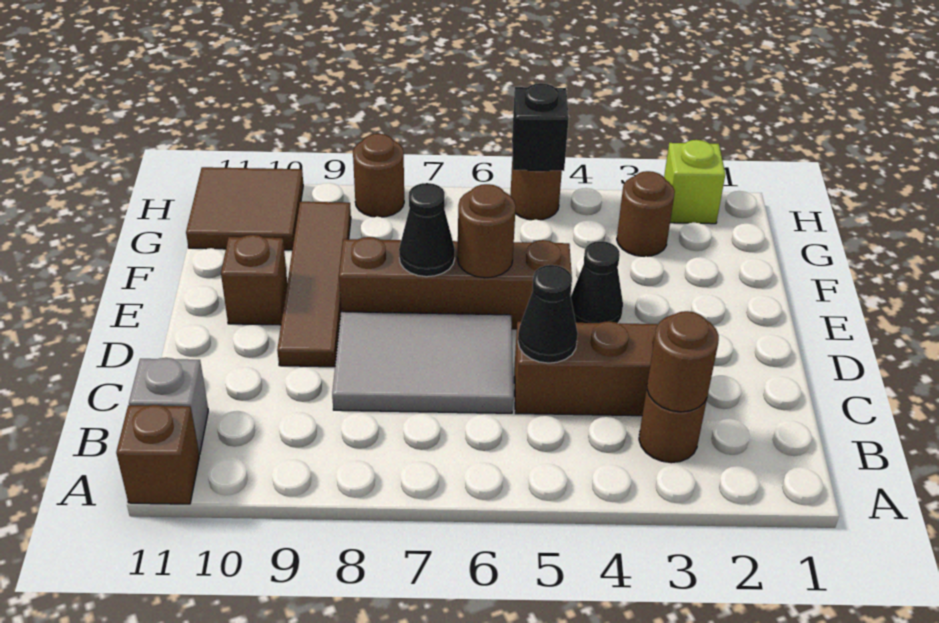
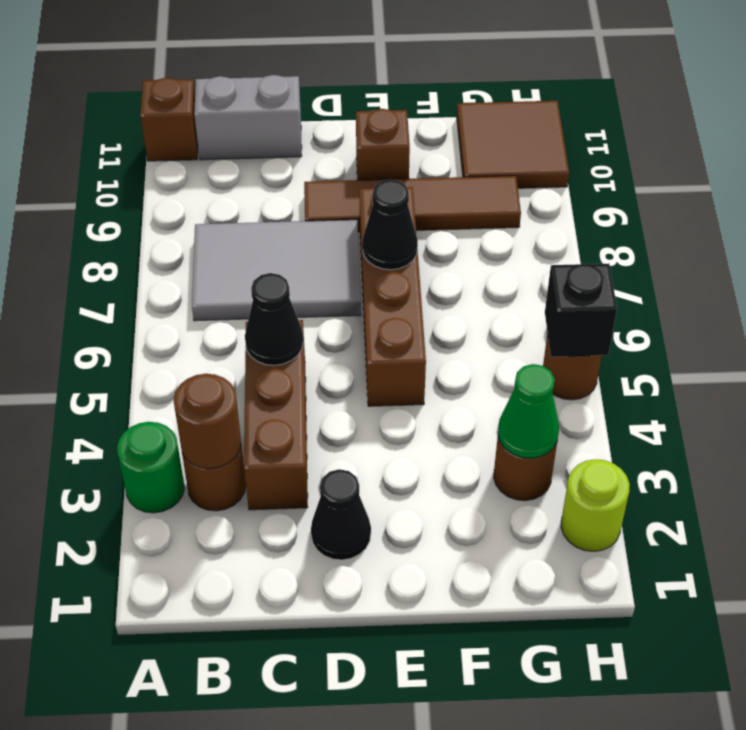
none -> green 1x1 round brick [117,422,185,513]
grey 1x1 brick [129,358,208,455] -> grey 1x2 brick [194,75,302,160]
grey 2x3 tile [332,312,513,413] -> grey 2x3 tile turned to [192,220,361,321]
black 1x1 cone [571,241,623,323] -> black 1x1 cone moved to [311,469,371,560]
brown 1x1 round brick [457,184,516,278] -> none
none -> green 1x1 cone [498,364,559,458]
lime 1x1 brick [664,140,725,224] -> lime 1x1 round brick [561,459,630,551]
brown 1x1 round brick [353,134,404,217] -> none

